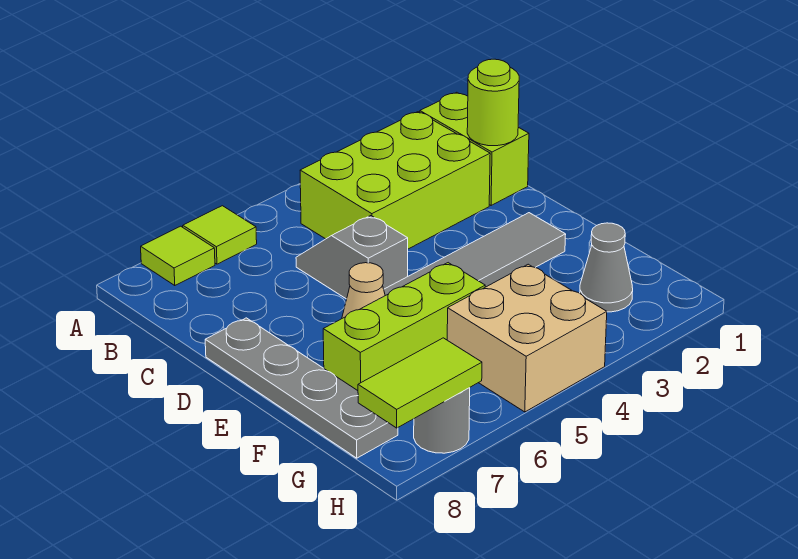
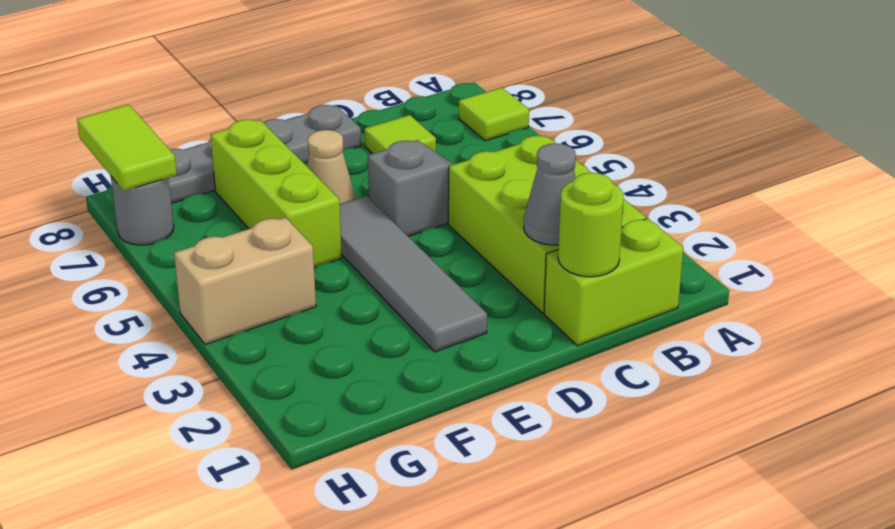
lime 1x1 tile [183,206,257,264] -> lime 1x1 tile moved to [364,115,436,154]
grey 1x1 cone [580,223,633,312] -> grey 1x1 cone moved to [524,143,576,245]
tan 2x2 brick [447,264,607,412] -> tan 1x2 brick [174,217,316,344]

